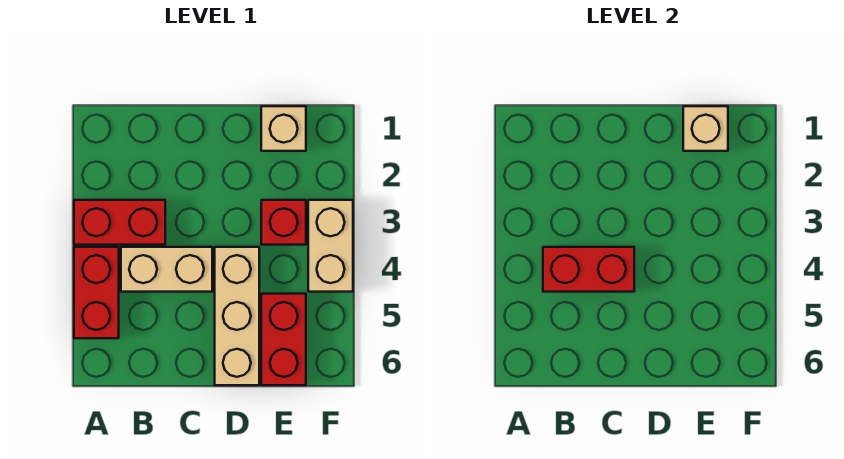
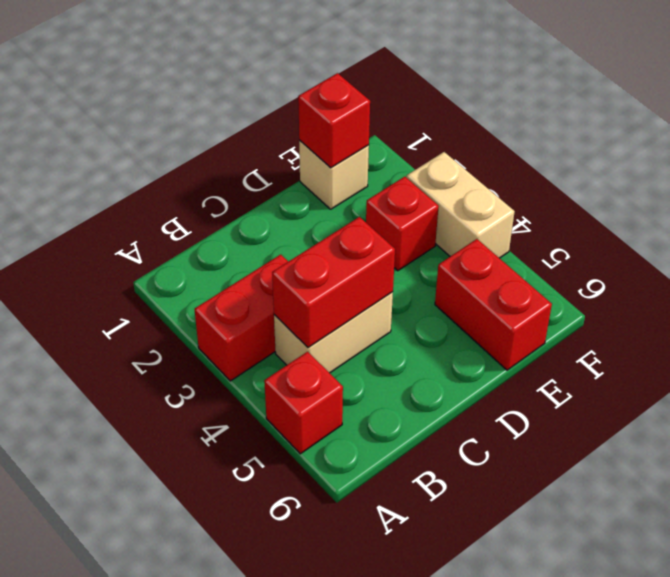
red 1x2 brick [74,247,119,338] -> red 1x1 brick [264,352,343,454]
tan 1x3 brick [215,247,259,385] -> none
tan 1x1 brick [683,106,728,151] -> red 1x1 brick [298,73,370,168]

